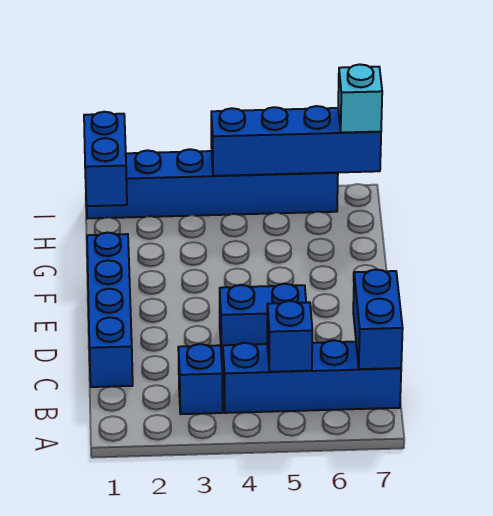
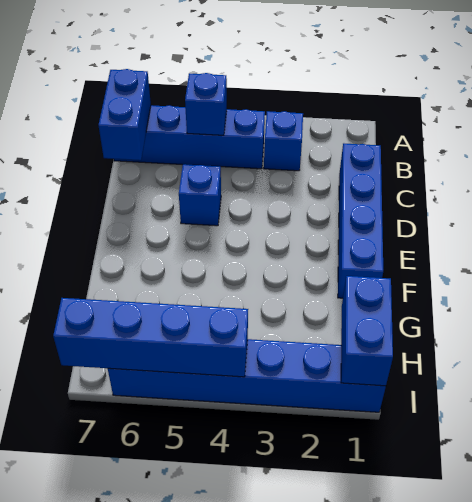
blue 1x2 brick [220,284,306,354] -> blue 1x1 brick [179,164,221,226]
cyan 1x1 brick [338,64,382,133] -> none

